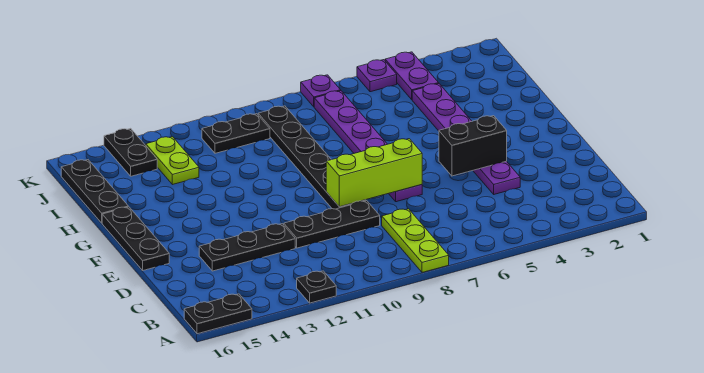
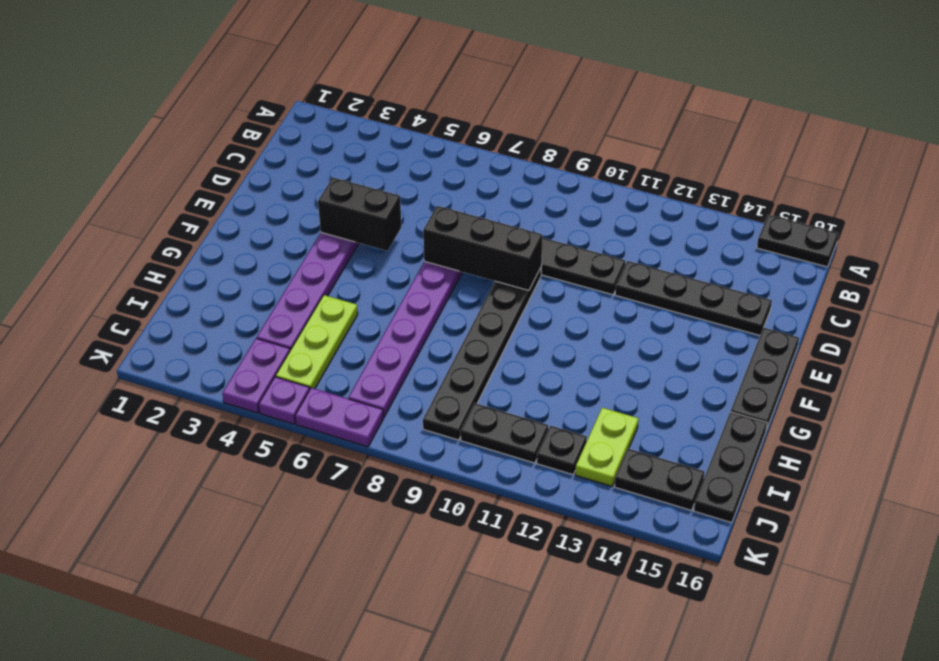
lime 1x3 plate [382,209,449,272] -> lime 1x3 plate moved to [276,295,358,390]
black 1x1 plate [297,271,336,303] -> black 1x1 plate moved to [537,426,587,475]
black 1x3 plate [199,224,295,271] -> black 1x4 plate [615,261,772,335]
lime 1x3 brick [326,139,422,207] -> black 1x3 brick [423,206,542,290]
black 1x2 plate [104,128,157,176] -> black 1x2 plate turned to [614,449,705,510]
purple 1x1 plate [301,75,341,107] -> purple 1x2 plate [295,388,383,447]

